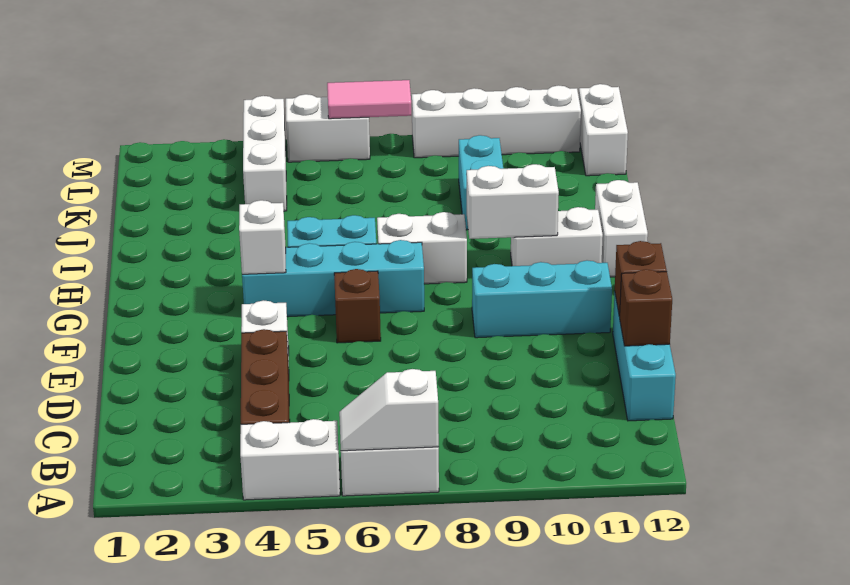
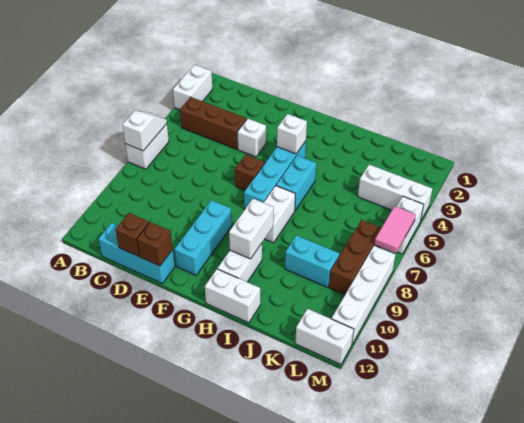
white 1x2 brick [240,419,340,500] -> white 1x2 brick moved to [173,65,213,110]
none -> brown 1x3 brick [329,220,381,295]

